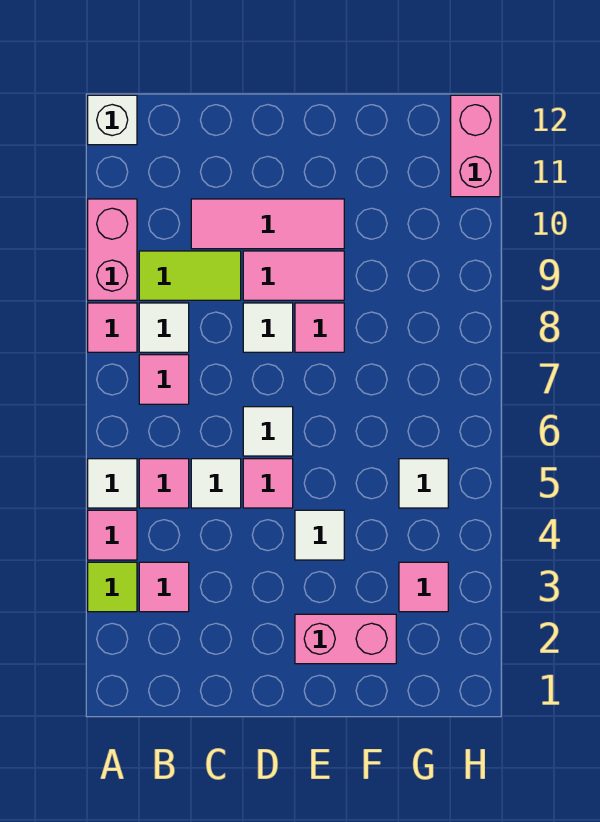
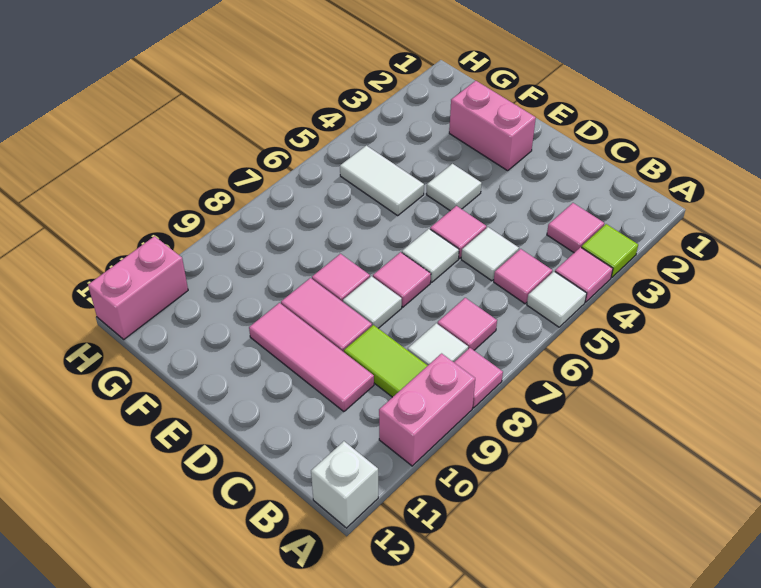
pink 1x1 tile [399,562,448,612] -> pink 1x1 tile moved to [373,252,431,307]
white 1x1 tile [399,459,448,508] -> white 1x2 tile [340,146,424,215]

